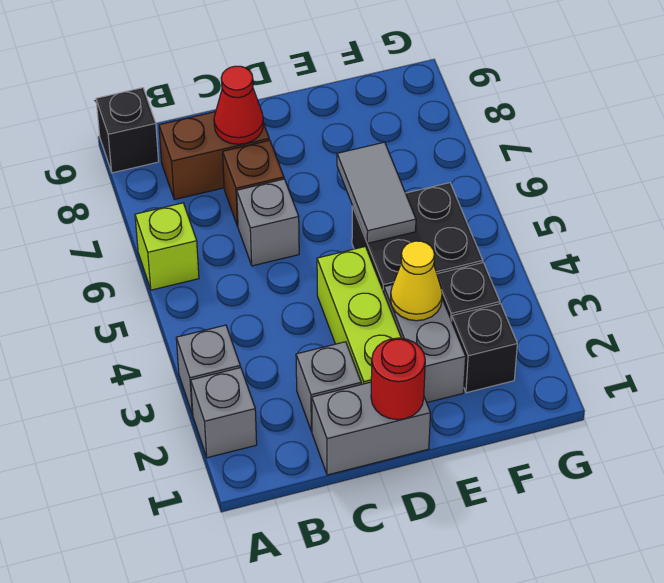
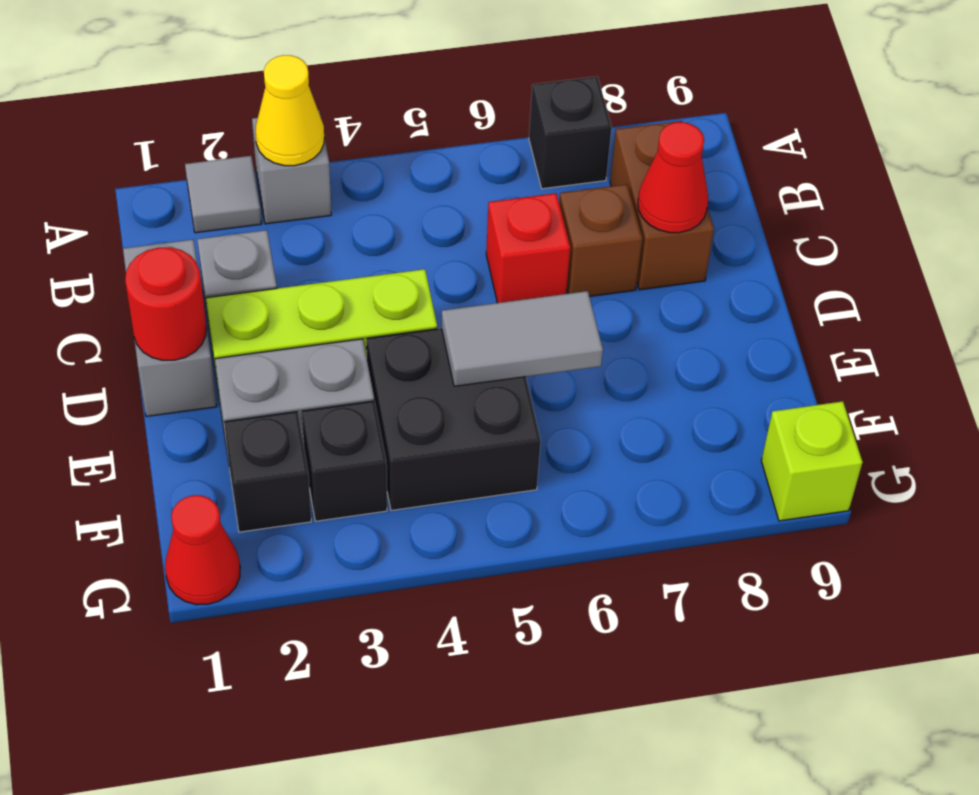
grey 1x1 brick [191,368,257,458] -> grey 1x1 tile [185,156,262,233]
lime 1x1 brick [135,203,199,290] -> lime 1x1 brick moved to [761,401,862,521]
black 1x1 brick [96,88,159,173] -> black 1x1 brick moved to [529,76,612,189]
grey 1x1 brick [237,179,299,266] -> red 1x1 brick [486,193,570,303]
yellow 1x1 cone [391,241,442,321] -> yellow 1x1 cone moved to [256,55,324,166]
none -> red 1x1 cone [165,495,240,605]

